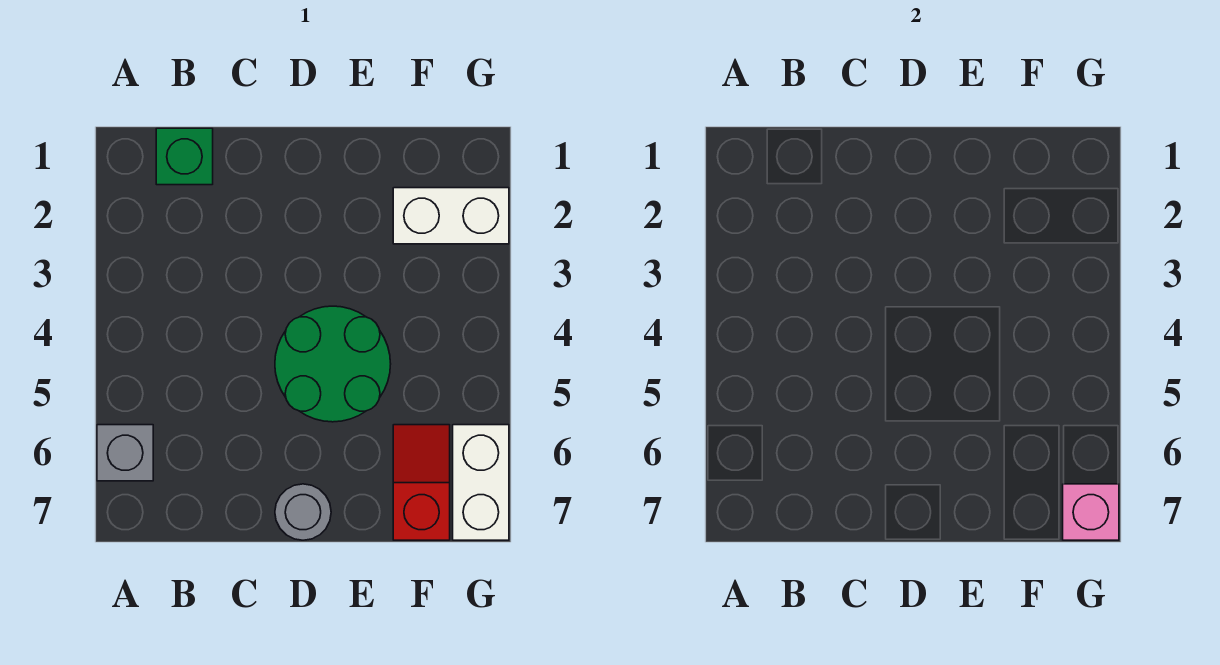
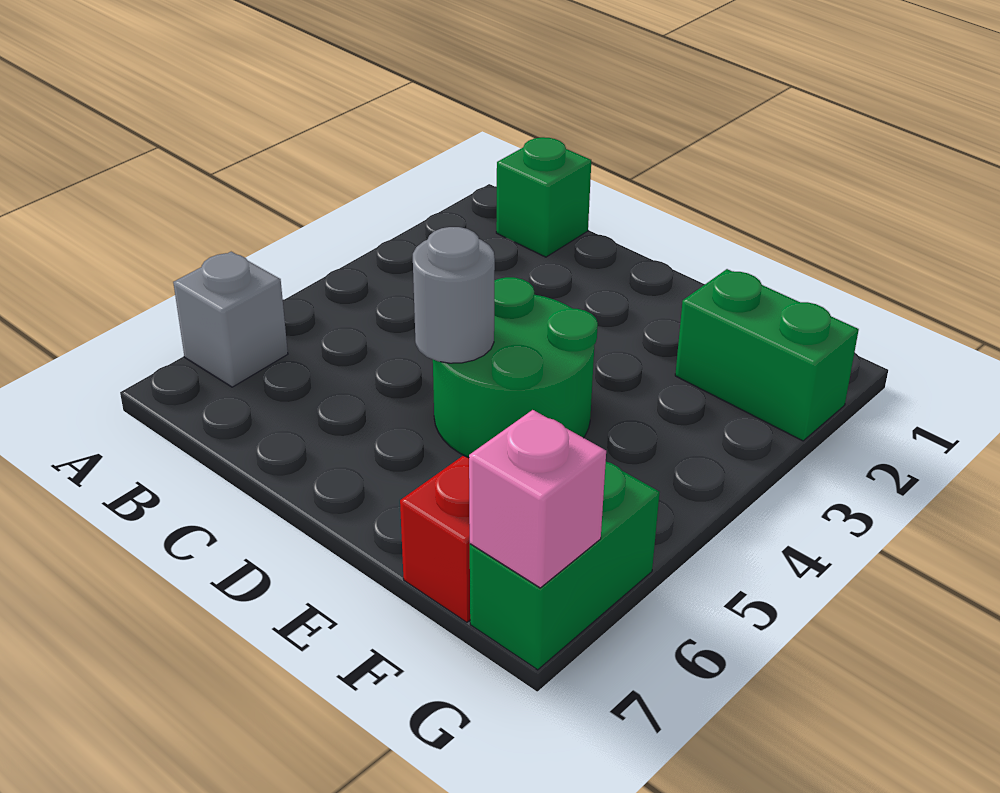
grey 1x1 round brick [275,484,331,540] -> grey 1x1 round brick moved to [413,227,495,363]
white 1x2 brick [393,188,509,244] -> green 1x2 brick [675,269,859,441]
white 1x2 brick [453,425,509,540] -> green 1x2 brick [470,462,660,670]

